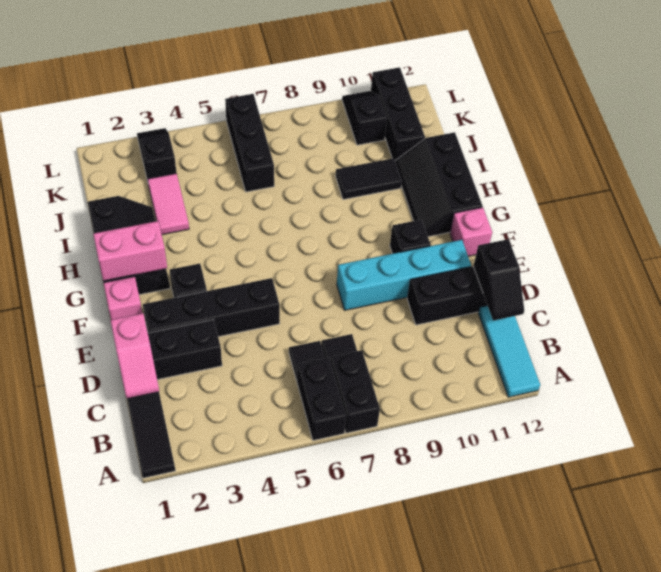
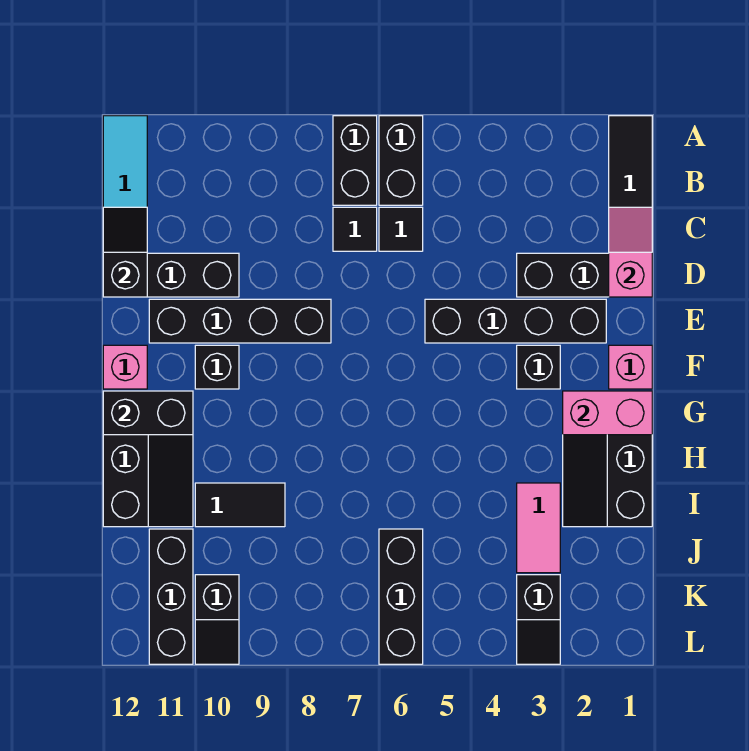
cyan 1x4 brick [337,240,471,310] -> black 1x4 brick [149,299,331,343]
none -> black 1x2 brick [103,391,193,435]

